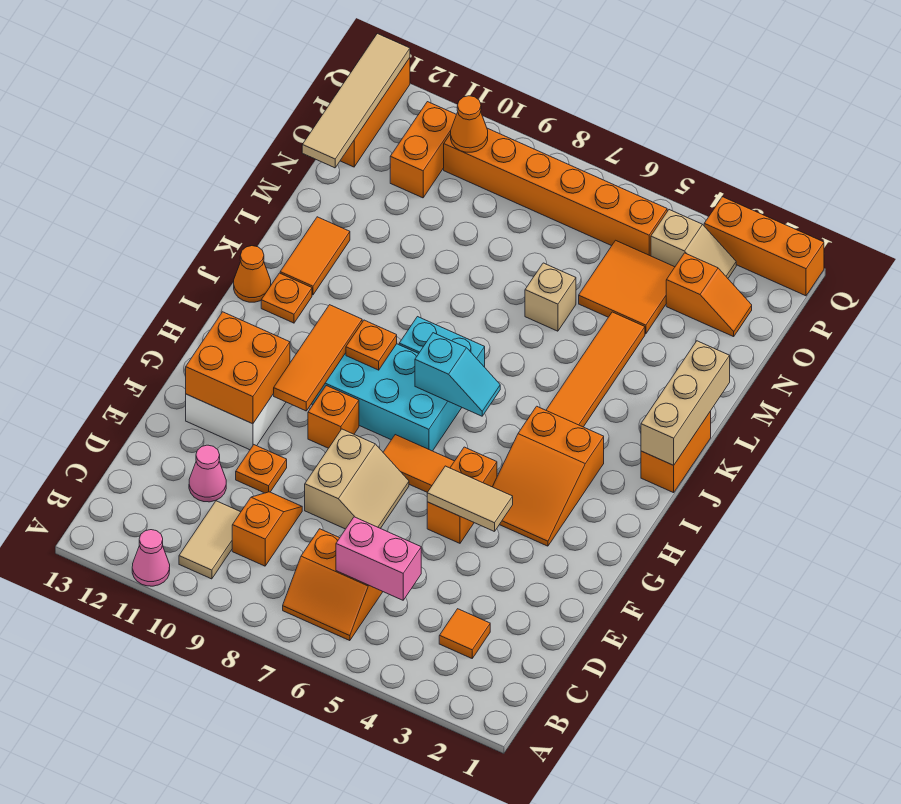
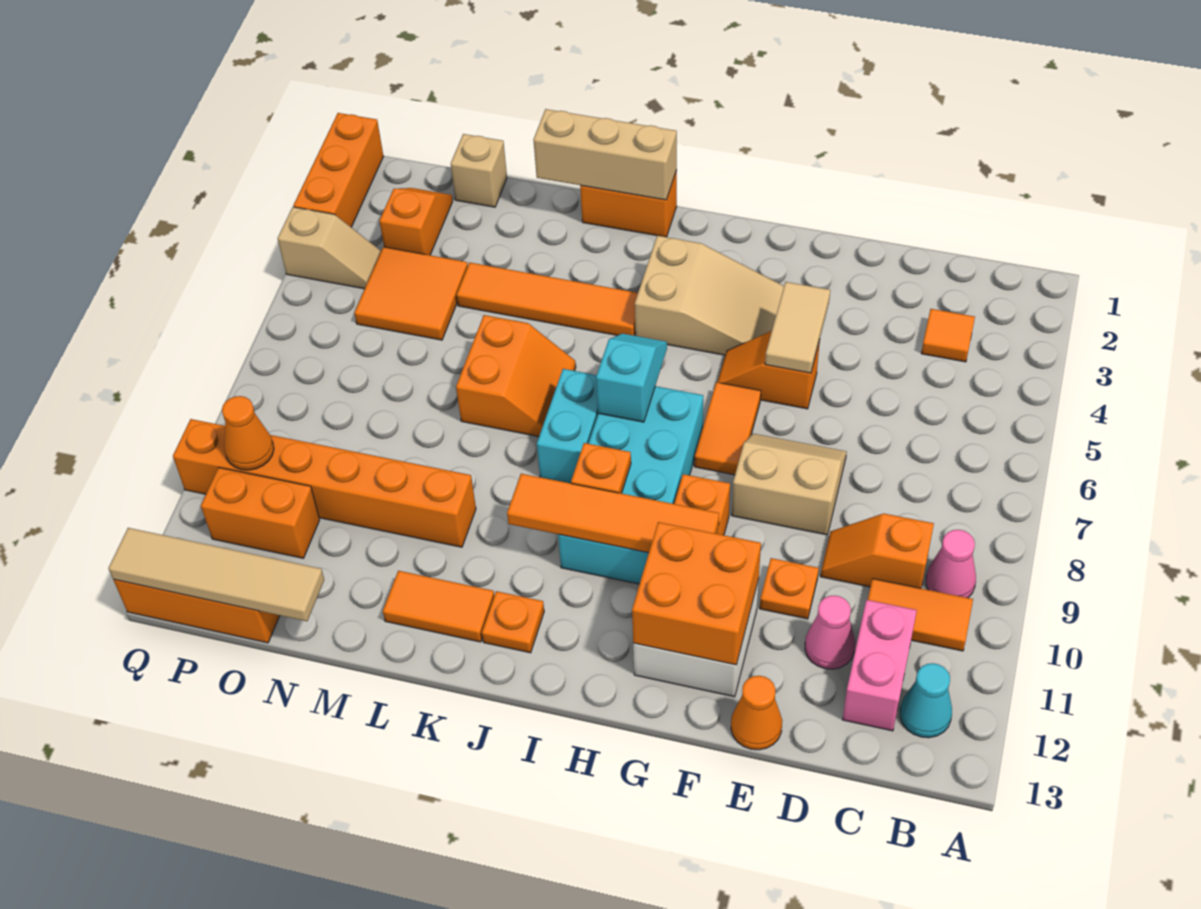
pink 1x1 cone [132,530,170,586] -> pink 1x1 cone moved to [926,530,976,598]
orange 2x2 slope [283,529,383,641] -> orange 2x2 slope moved to [456,315,576,437]
tan 1x2 tile [179,501,241,579] -> orange 1x2 tile [868,579,973,651]
none -> cyan 1x1 cone [900,663,952,738]
pink 1x2 brick [336,517,421,600] -> pink 1x2 brick moved to [843,600,917,731]
orange 1x2 brick [427,447,497,543] -> orange 1x2 slope [718,331,820,409]
orange 2x3 slope [493,406,604,546] -> tan 2x3 slope [635,236,784,355]
orange 1x3 tile [274,305,362,411] -> orange 1x4 tile [507,474,719,553]
orange 1x1 cone [234,246,271,302] -> orange 1x1 cone moved to [731,676,782,750]
tan 1x1 brick [525,263,576,331] -> tan 1x1 brick moved to [451,134,507,207]
tan 1x2 slope [651,210,736,278] -> tan 1x2 slope turned to [278,207,381,289]
orange 1x6 brick [444,128,667,256] -> orange 1x6 brick turned to [173,419,476,547]

